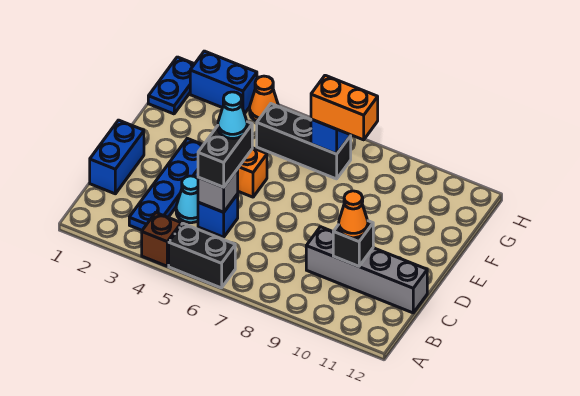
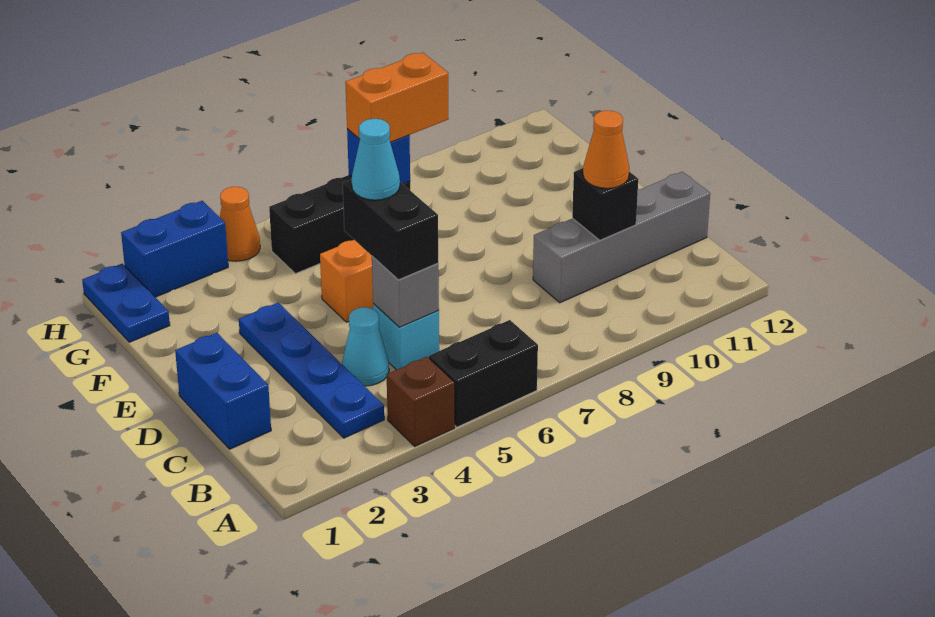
blue 1x1 brick [198,194,238,237] -> cyan 1x1 brick [373,303,439,370]

